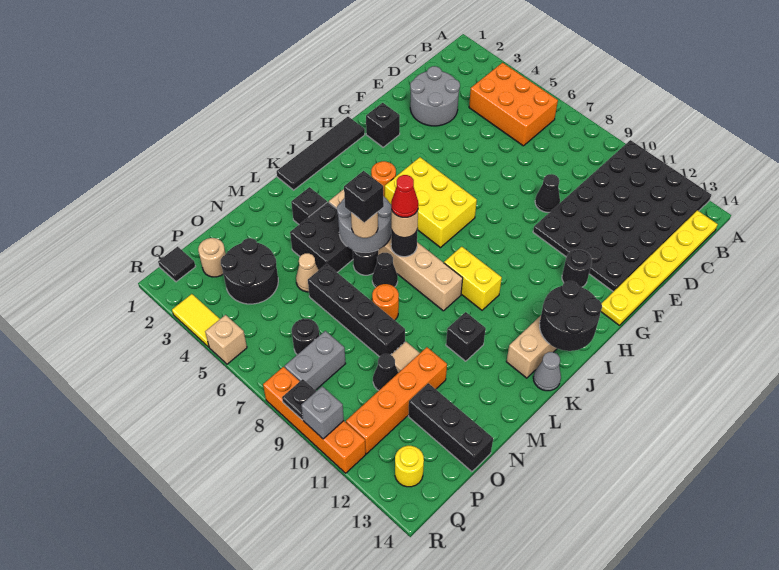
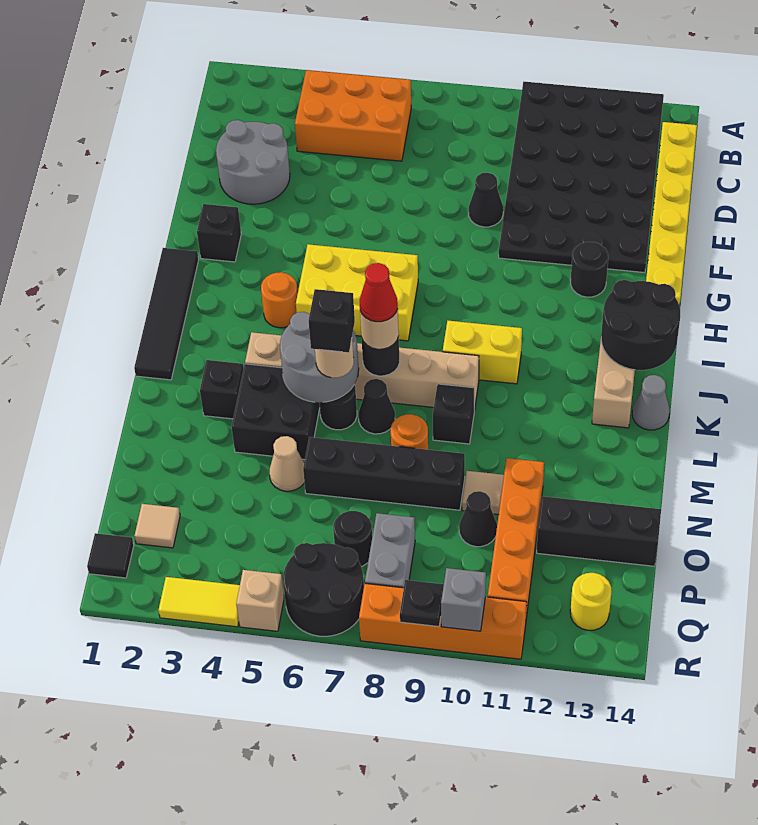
black 1x1 brick [446,312,486,361] -> black 1x1 brick moved to [433,384,474,444]
black 2x2 round brick [221,238,278,304] -> black 2x2 round brick moved to [283,543,364,636]
tan 1x1 round brick [198,238,226,277] -> tan 1x1 tile [134,504,180,548]

